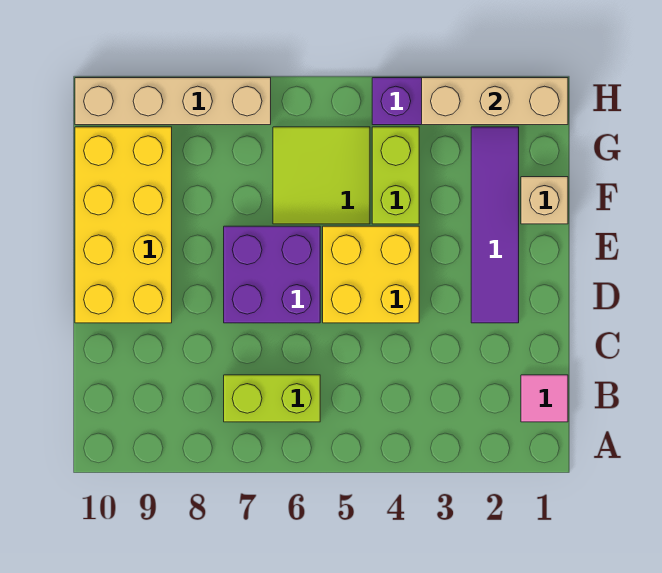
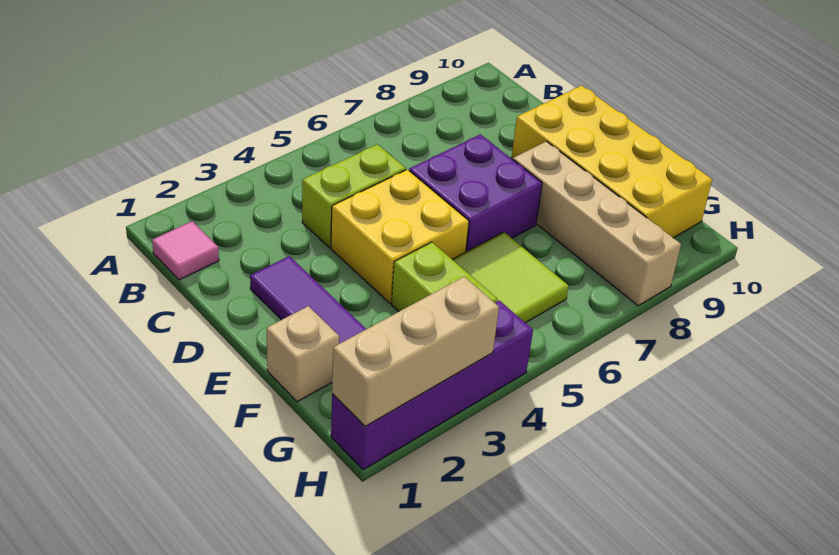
lime 1x2 brick [224,375,320,422] -> lime 1x2 brick moved to [302,145,406,248]
tan 1x4 brick [75,78,271,125] -> tan 1x4 brick turned to [513,141,681,306]

